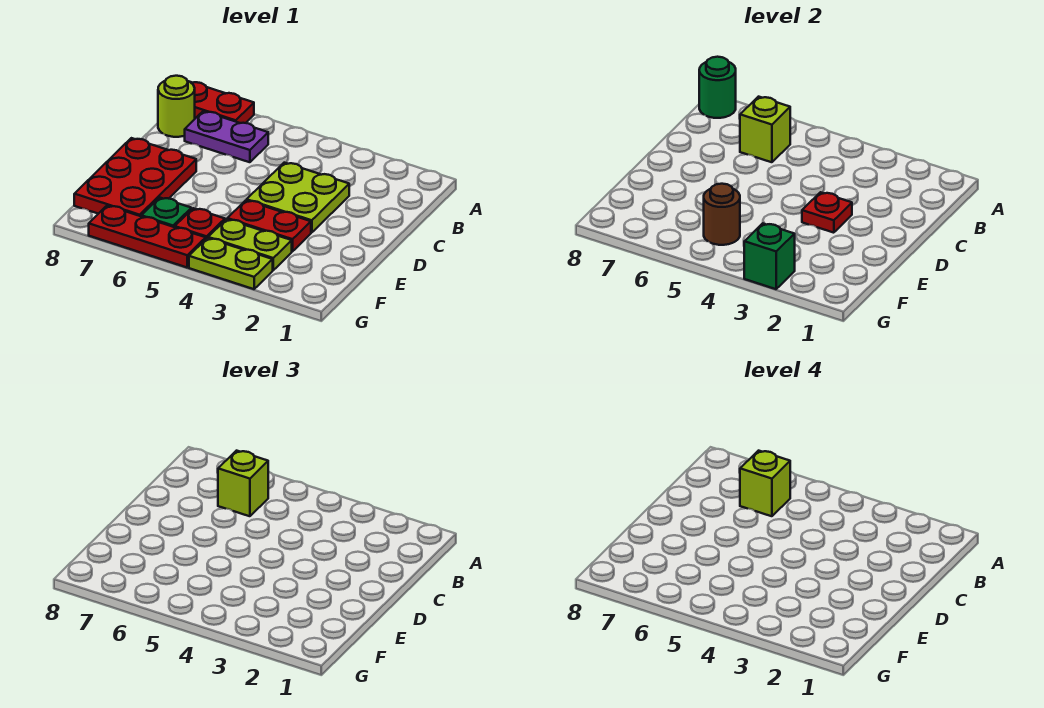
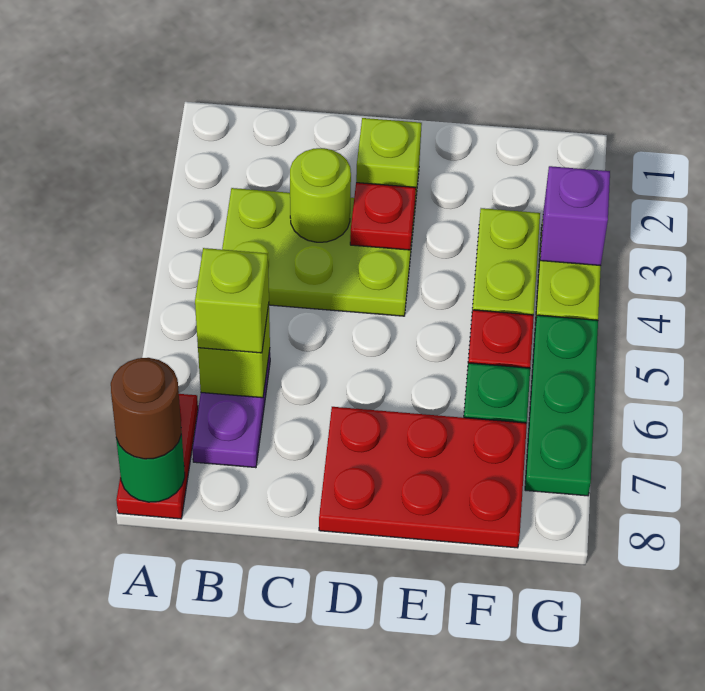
lime 1x1 brick [740,451,790,516] -> lime 1x1 brick moved to [356,118,422,215]
lime 1x1 round brick [158,76,195,137] -> lime 1x1 round brick moved to [290,148,351,242]
lime 2x2 plate [247,163,349,233] -> lime 2x3 plate [222,188,415,316]
red 1x2 plate [227,200,311,251] -> none
brown 1x1 round brick [704,184,740,245] -> brown 1x1 round brick moved to [111,358,181,459]
green 1x1 brick [744,223,795,289] -> purple 1x1 brick [540,166,610,266]
red 1x3 plate [89,206,206,267] -> green 1x3 plate [525,315,598,496]

